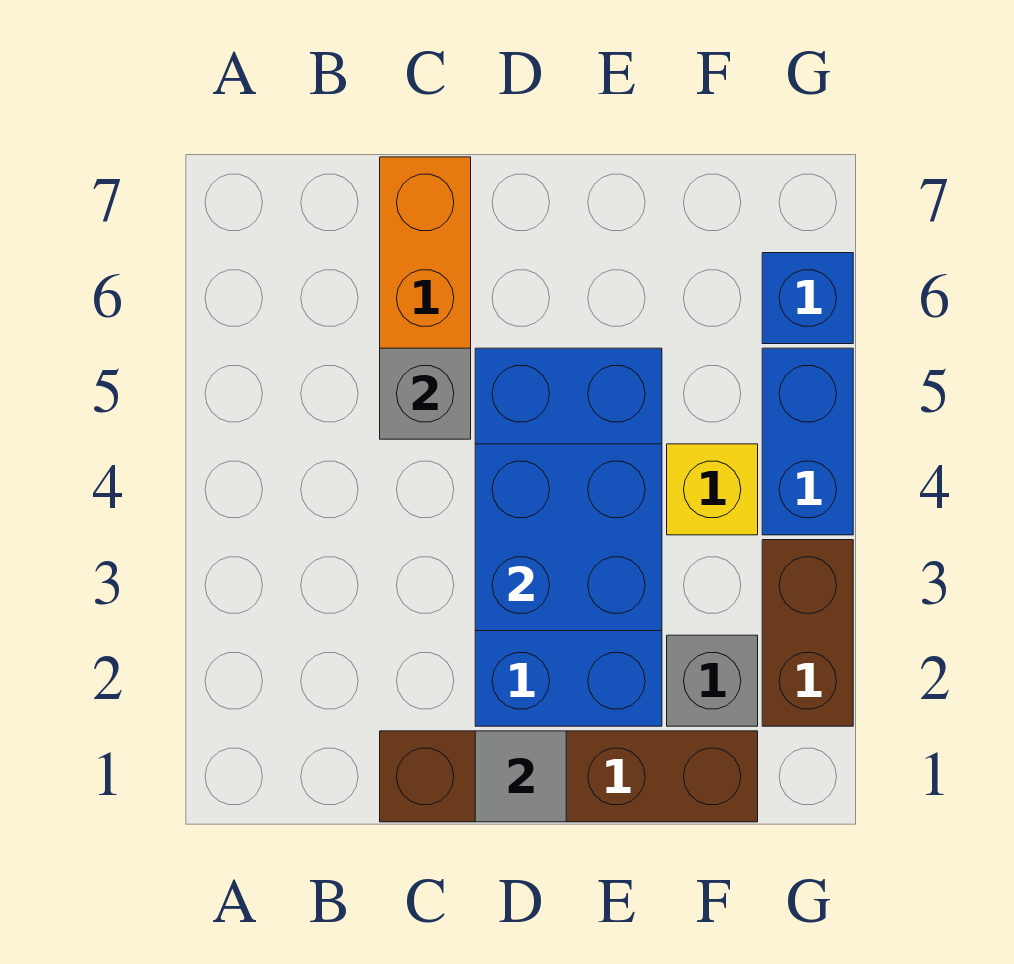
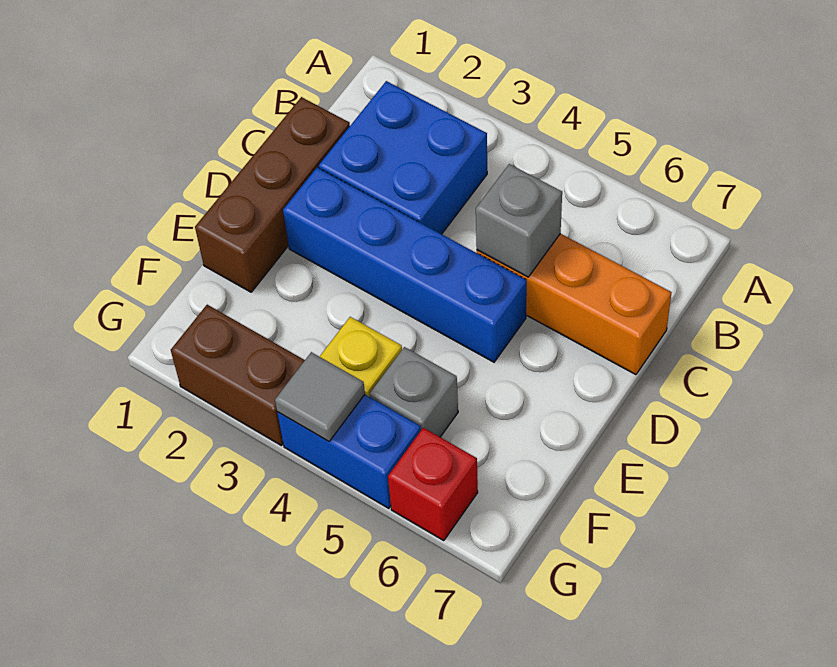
brown 1x4 brick [380,731,758,822] -> brown 1x3 brick [195,97,350,292]
grey 1x1 tile [475,731,566,822] -> grey 1x1 tile moved to [275,352,365,441]
blue 2x4 brick [475,348,662,726] -> blue 1x4 brick [283,168,527,362]
blue 2x2 brick [475,444,662,631] -> blue 2x2 brick moved to [319,81,487,234]
grey 1x1 brick [667,635,758,726] -> grey 1x1 brick moved to [370,347,458,437]
blue 1x1 brick [762,253,853,344] -> red 1x1 brick [388,428,478,541]

